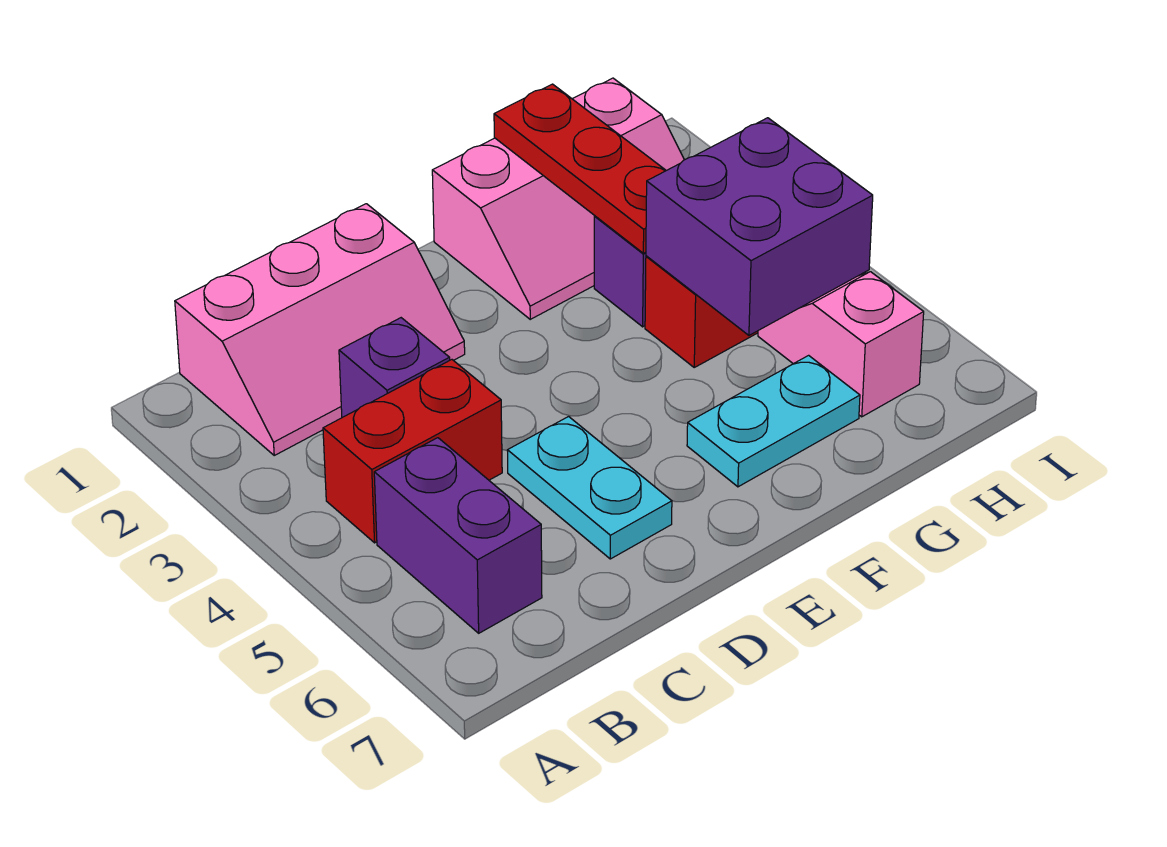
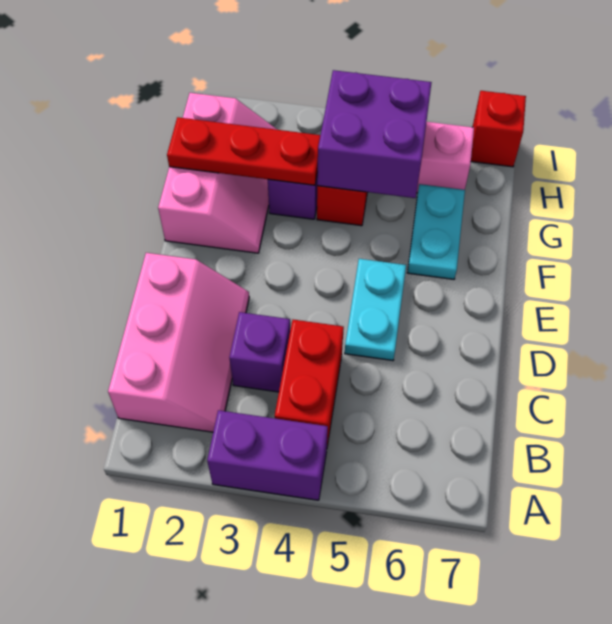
purple 1x2 brick [374,438,542,633] -> purple 1x2 brick moved to [207,410,328,500]
cyan 1x2 plate [507,417,672,559] -> cyan 1x2 plate turned to [345,259,406,361]
none -> red 1x1 brick [471,91,526,167]

